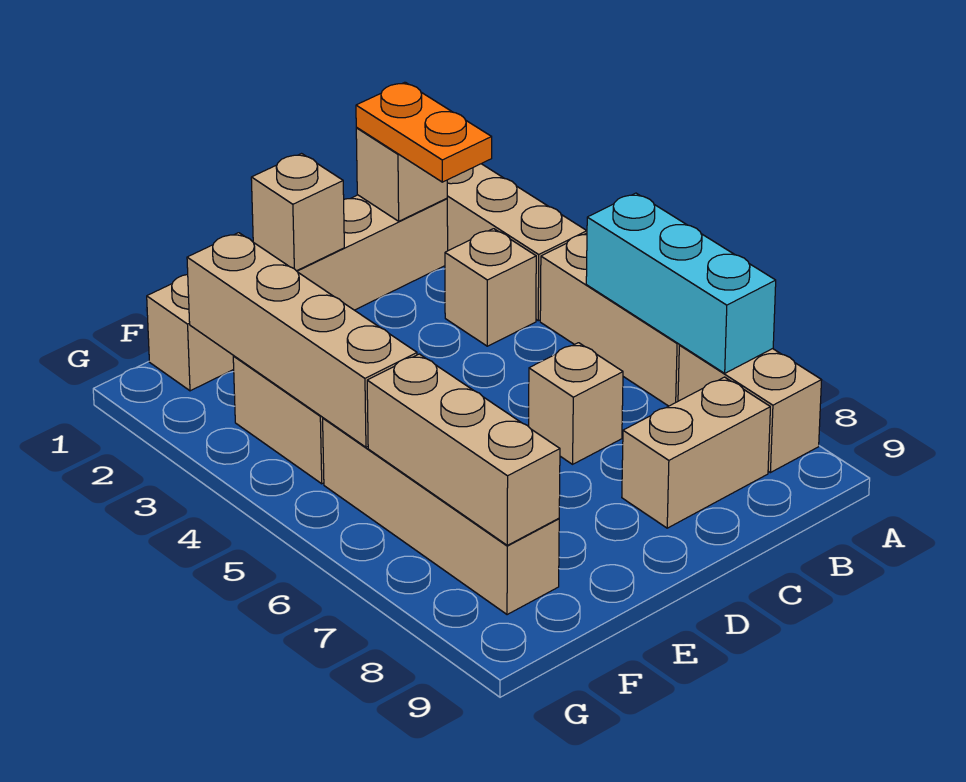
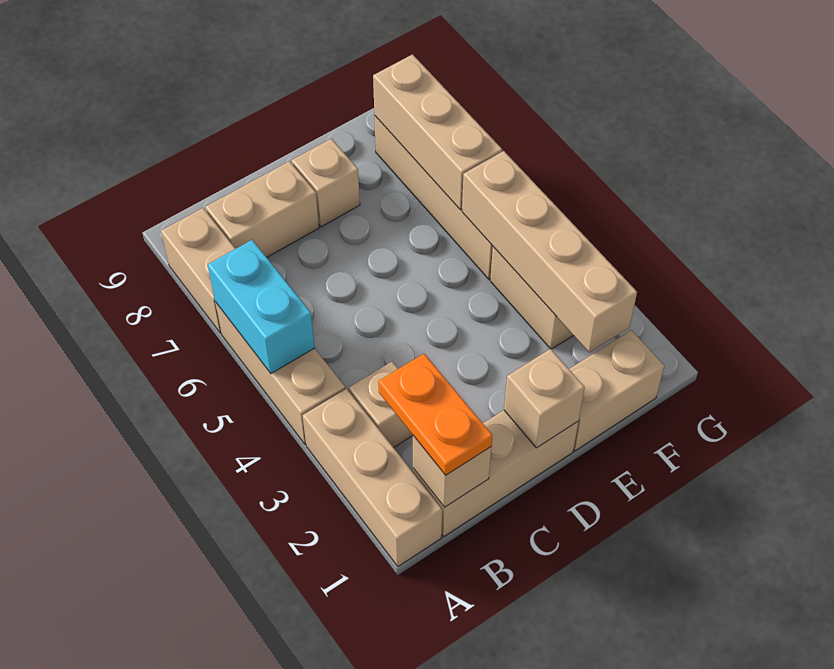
cyan 1x3 brick [586,193,776,373] -> cyan 1x2 brick [208,240,315,373]
tan 1x1 brick [529,343,623,464] -> tan 1x1 brick moved to [292,139,360,227]

